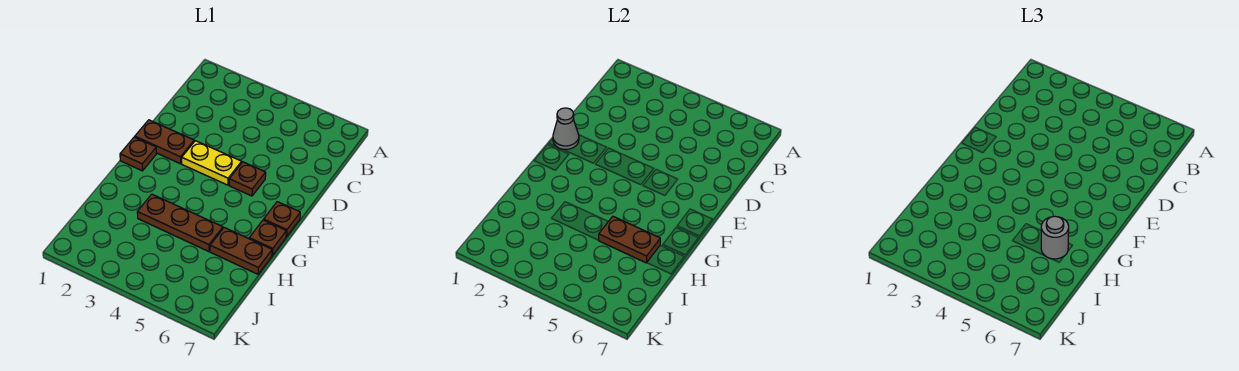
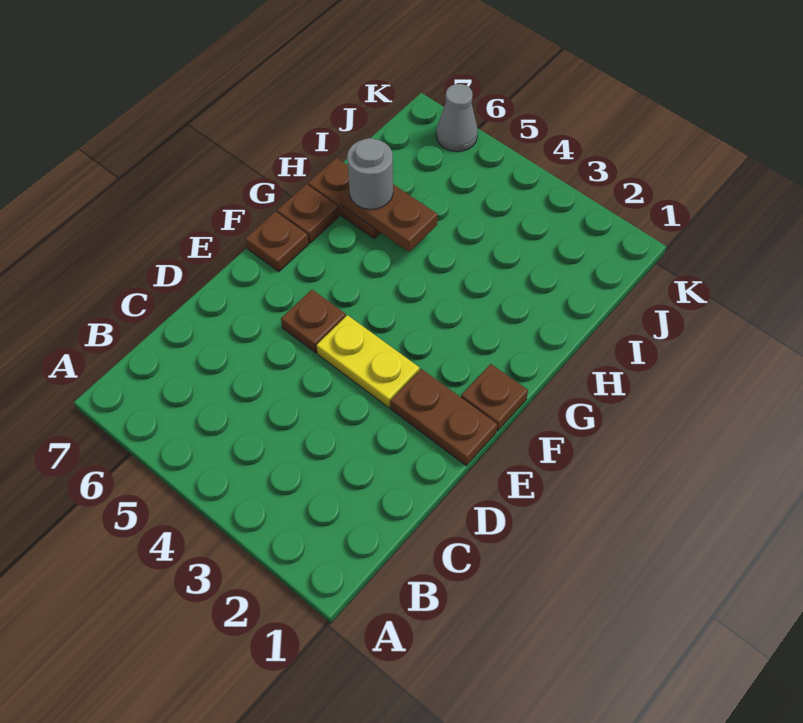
grey 1x1 cone [553,108,579,149] -> grey 1x1 cone moved to [436,84,478,152]
brown 1x3 plate [137,194,223,252] -> none

